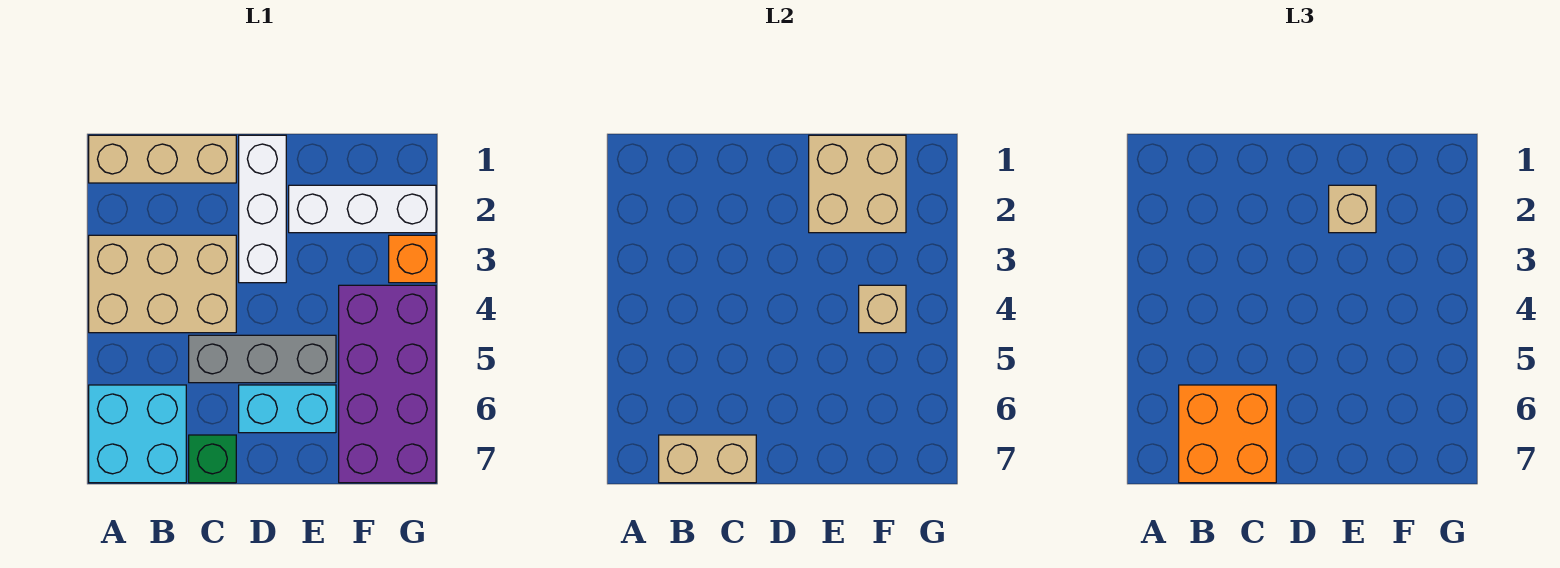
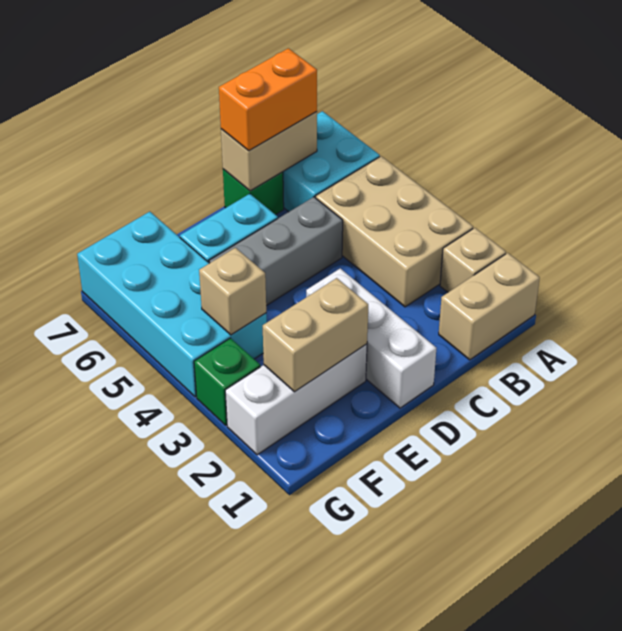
tan 1x3 brick [89,135,236,183] -> tan 1x2 brick [439,253,540,360]
tan 2x3 brick [89,235,236,333] -> tan 2x3 brick turned to [316,156,473,307]
orange 2x2 brick [1179,385,1276,483] -> orange 1x2 brick [219,48,317,150]
tan 2x2 brick [809,135,906,233] -> tan 1x2 brick [263,278,368,392]
tan 1x1 brick [1329,185,1376,233] -> tan 1x1 brick moved to [440,228,506,292]
purple 2x4 brick [339,285,436,483] -> cyan 2x4 brick [77,212,267,397]
orange 1x1 brick [389,235,436,283] -> green 1x1 brick [194,338,260,425]

